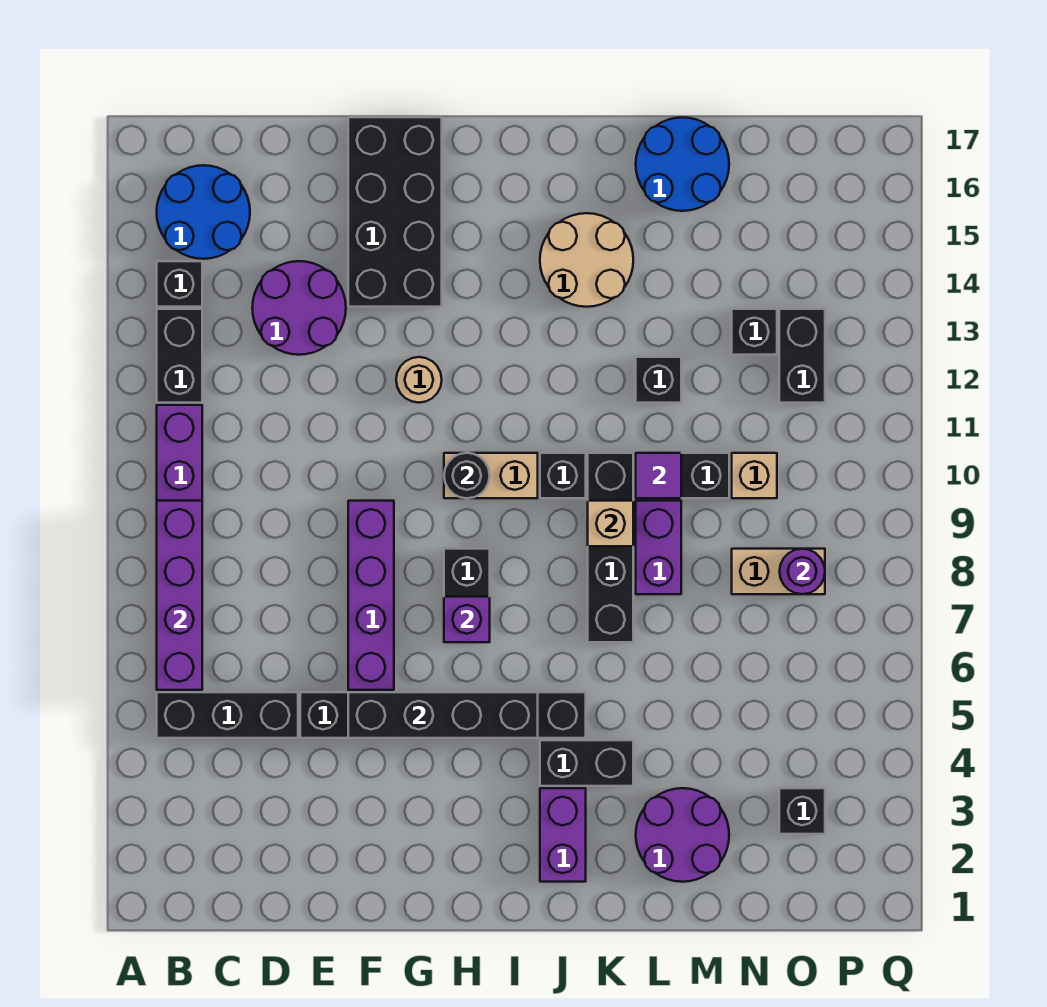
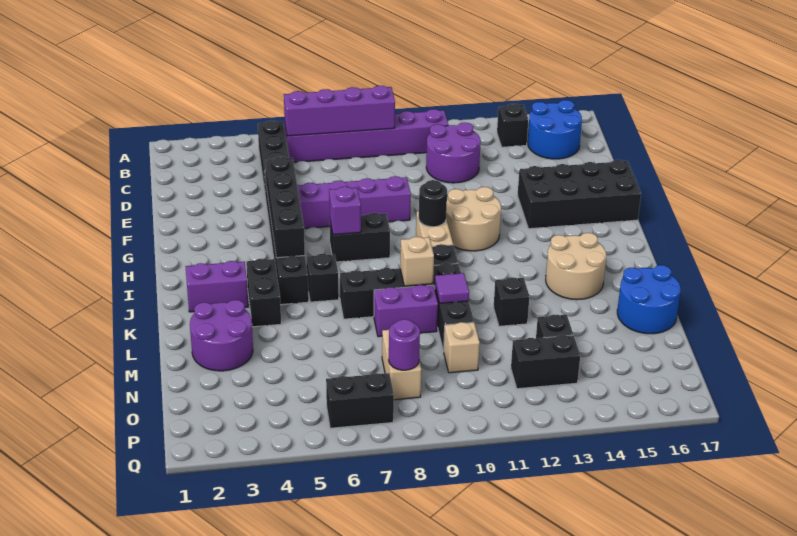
black 1x2 brick [157,309,202,403] -> black 1x2 brick moved to [326,373,394,428]
purple 2x2 round brick [252,261,346,355] -> purple 2x2 round brick moved to [426,122,481,183]
tan 1x1 round brick [396,357,442,403] -> tan 2x2 round brick [446,187,501,251]
black 1x1 brick [779,788,825,834] -> black 1x1 brick moved to [307,254,339,302]

